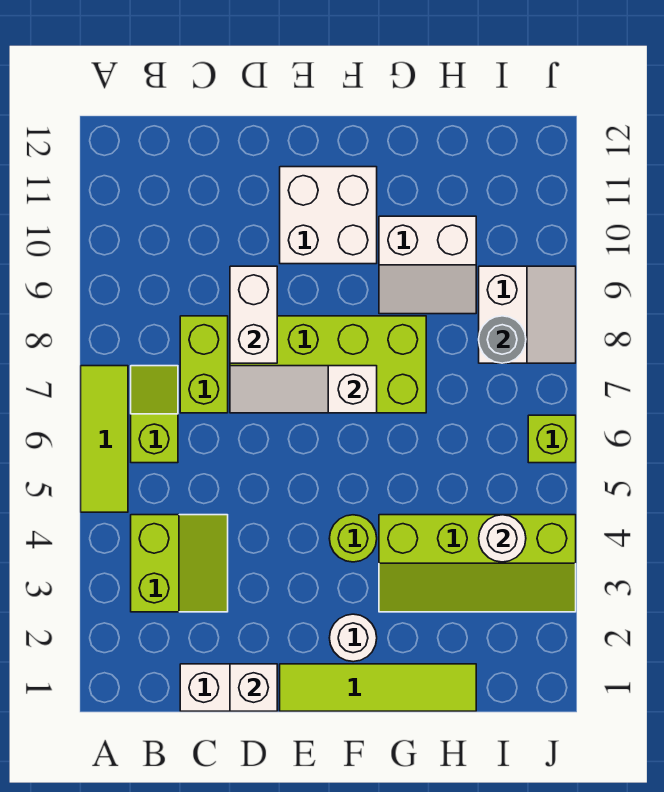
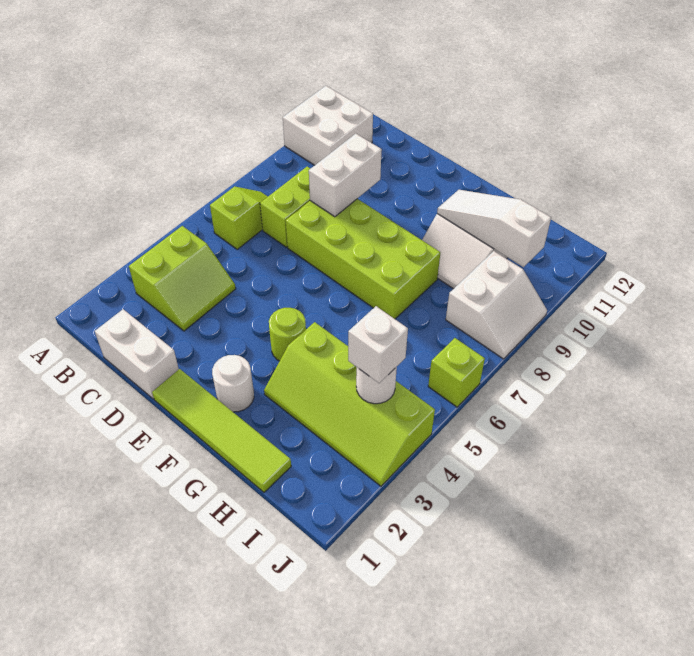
lime 1x3 tile [81,366,128,512] -> none
white 1x1 brick [230,664,277,711] -> white 1x1 brick moved to [348,306,408,383]
white 1x3 slope [230,366,377,413] -> white 1x3 slope moved to [437,190,551,267]
white 2x2 brick [280,167,377,264] -> white 2x2 brick moved to [283,86,373,165]
grey 1x1 round brick [479,316,526,363] -> none

